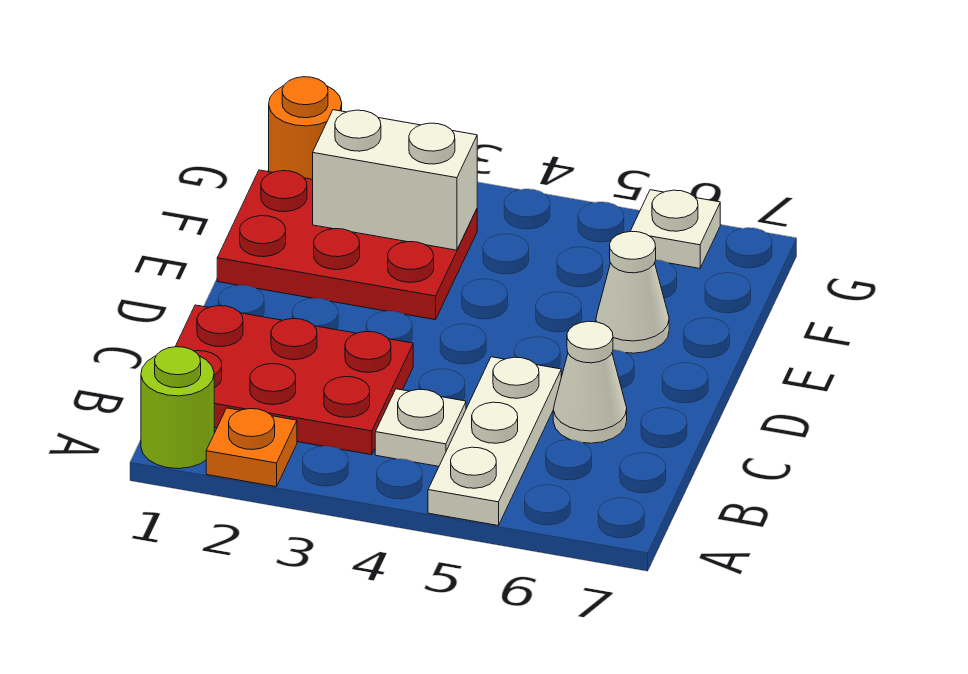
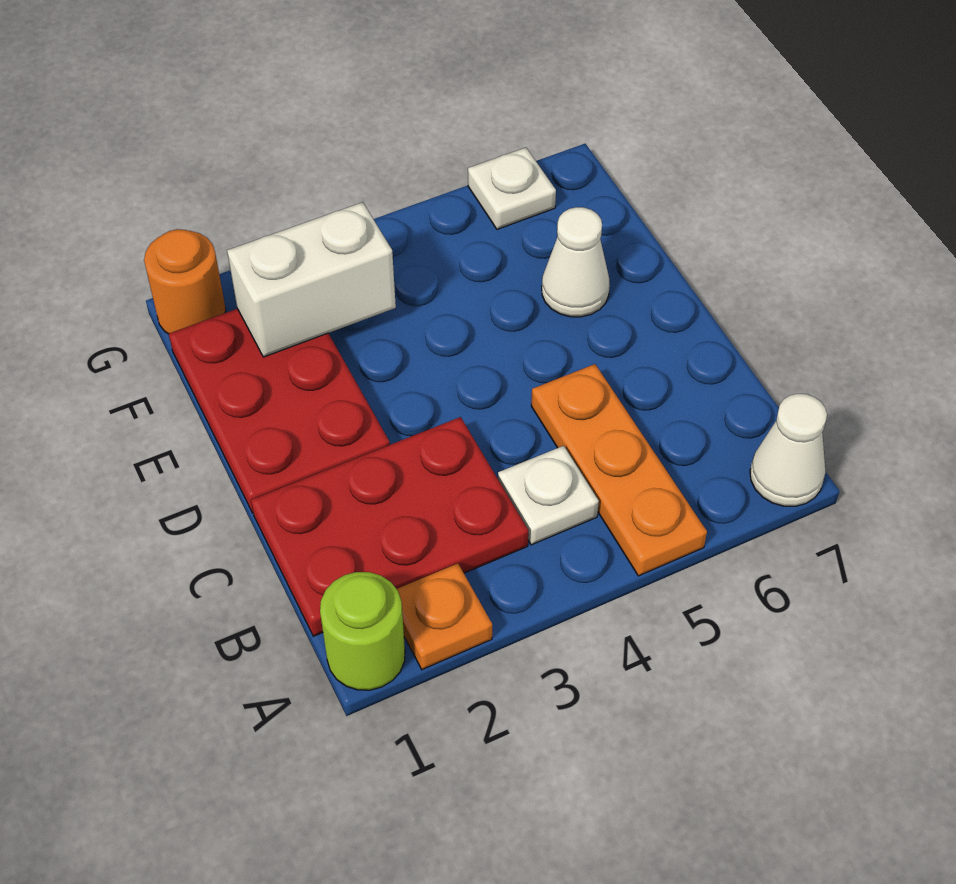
white 1x3 plate [428,357,561,525] -> orange 1x3 plate [531,364,707,576]
white 1x1 cone [553,321,627,443] -> white 1x1 cone moved to [750,394,827,506]
red 2x3 plate [217,170,477,320] -> red 2x3 plate turned to [169,309,390,513]

